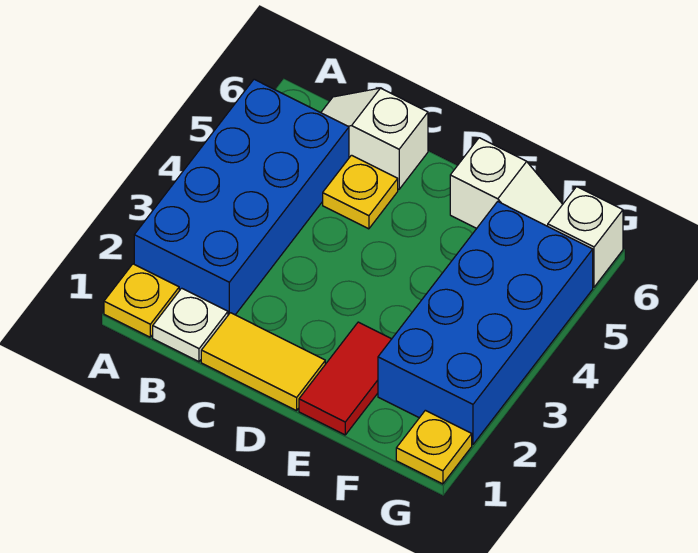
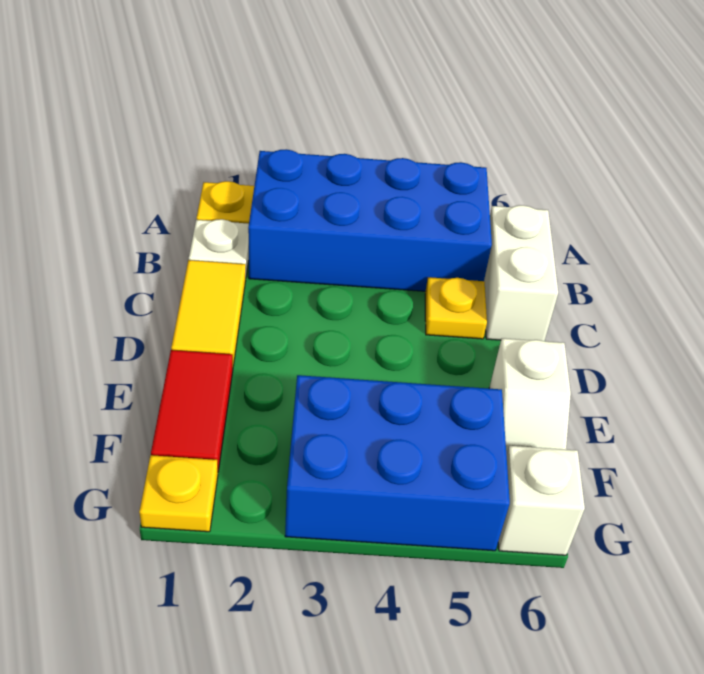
white 1x2 slope [321,88,428,189] -> white 1x2 brick [484,205,558,341]
red 1x2 tile [299,322,391,435] -> red 1x2 tile turned to [151,350,233,471]
blue 2x4 brick [378,202,593,444] -> blue 2x3 brick [285,375,510,551]

